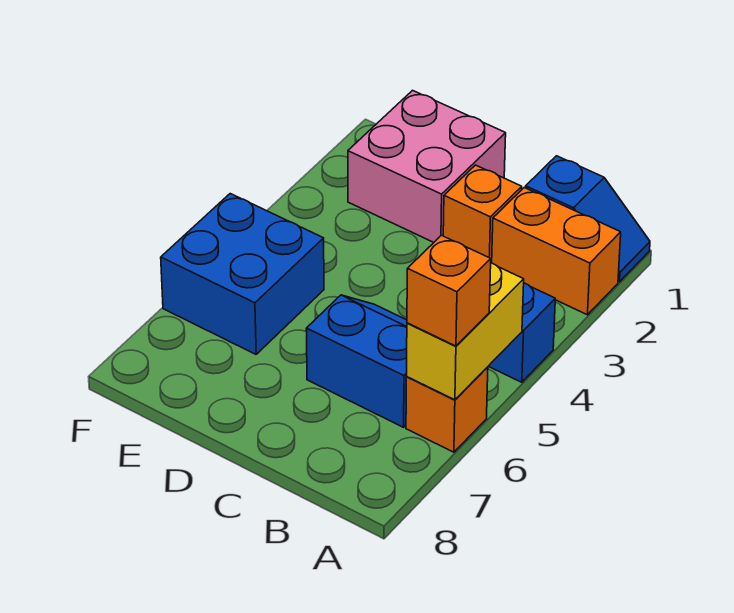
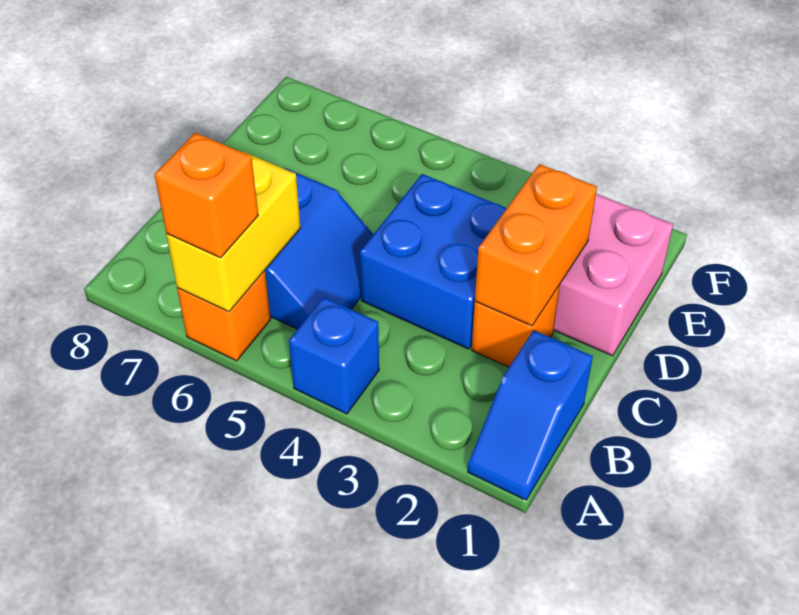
orange 1x2 brick [492,188,621,315] -> orange 1x2 brick moved to [475,164,597,326]
yellow 1x2 brick [407,263,524,400] -> yellow 1x2 brick turned to [166,152,301,312]
blue 2x2 brick [161,194,324,354] -> blue 2x2 brick moved to [360,174,507,349]

